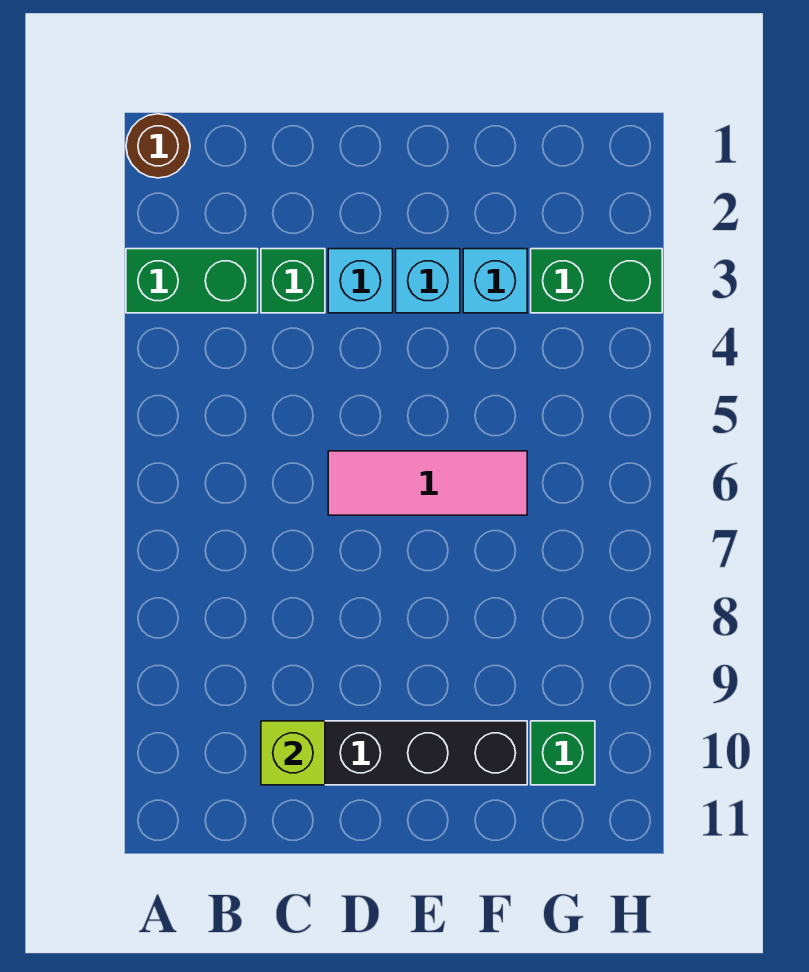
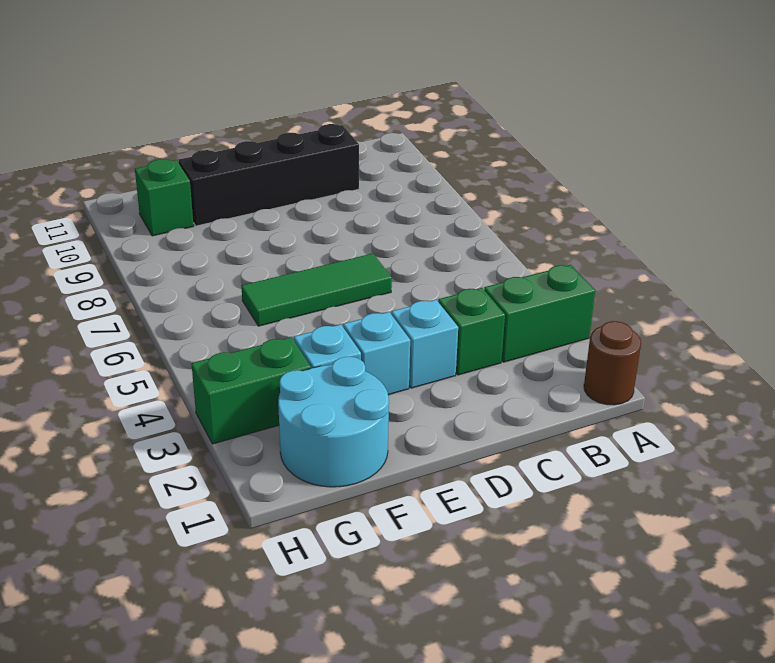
lime 1x1 brick [261,721,325,785] -> none
pink 1x3 tile [328,451,527,515] -> green 1x3 tile [241,253,392,326]
none -> cyan 2x2 round brick [278,357,389,487]

